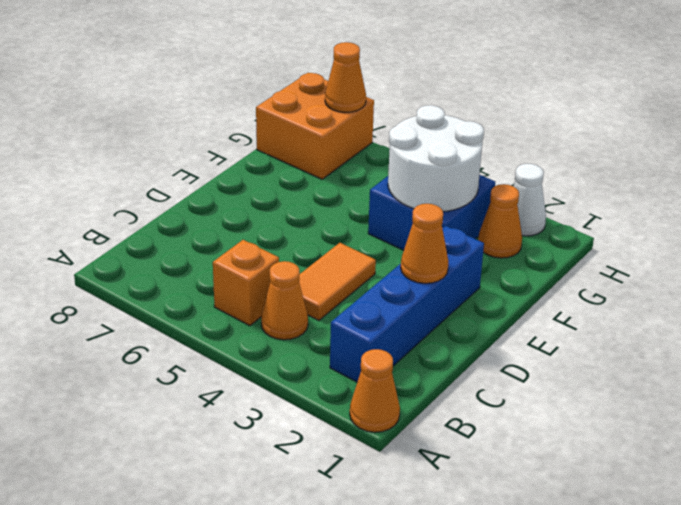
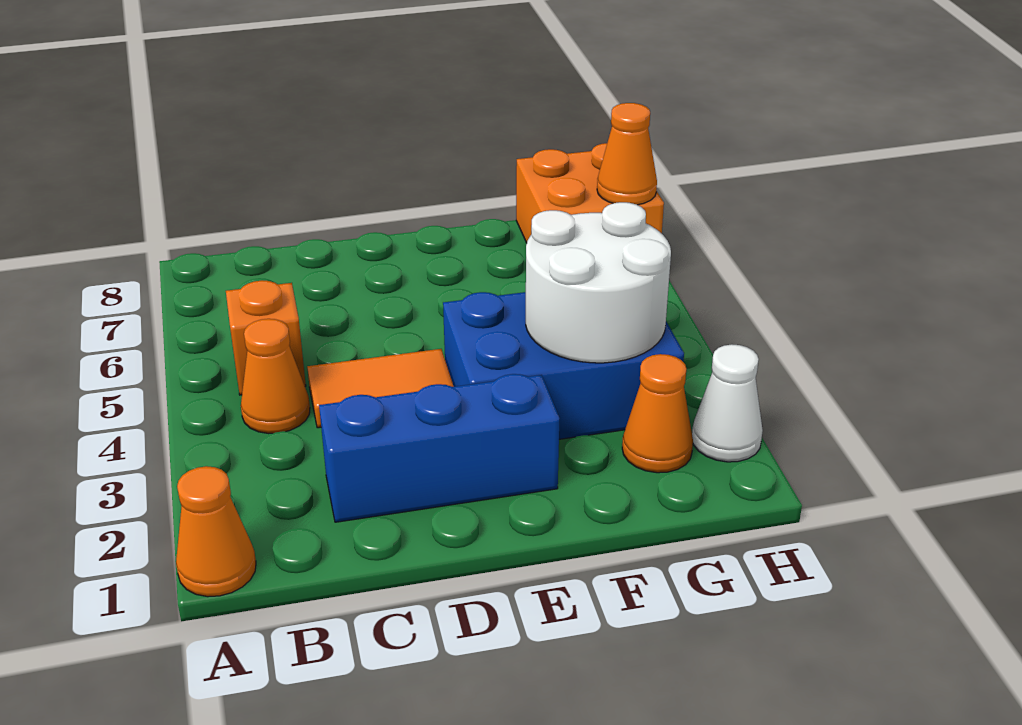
blue 1x4 brick [330,226,484,382] -> blue 1x3 brick [319,374,559,522]
orange 1x1 cone [401,204,449,283] -> none
blue 2x2 brick [368,175,495,250] -> blue 2x3 brick [443,292,684,439]

